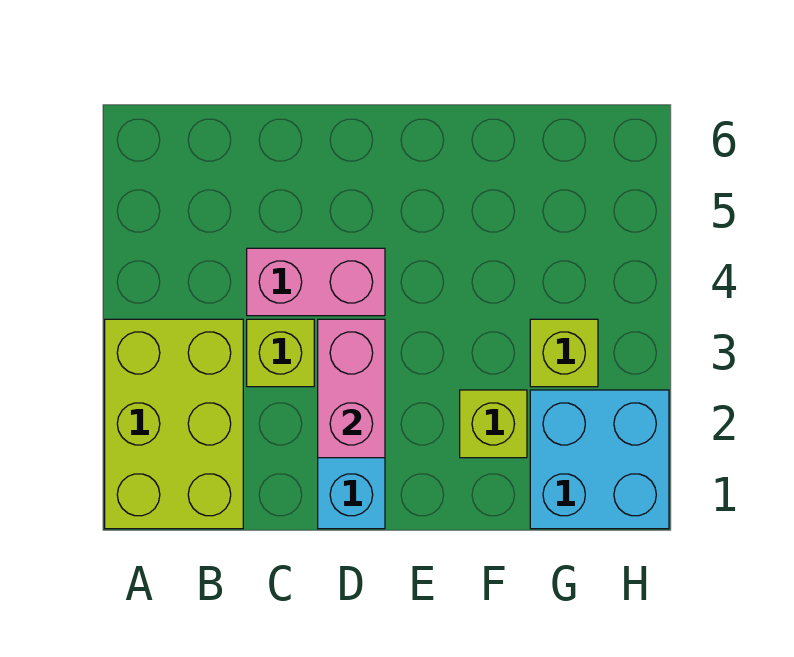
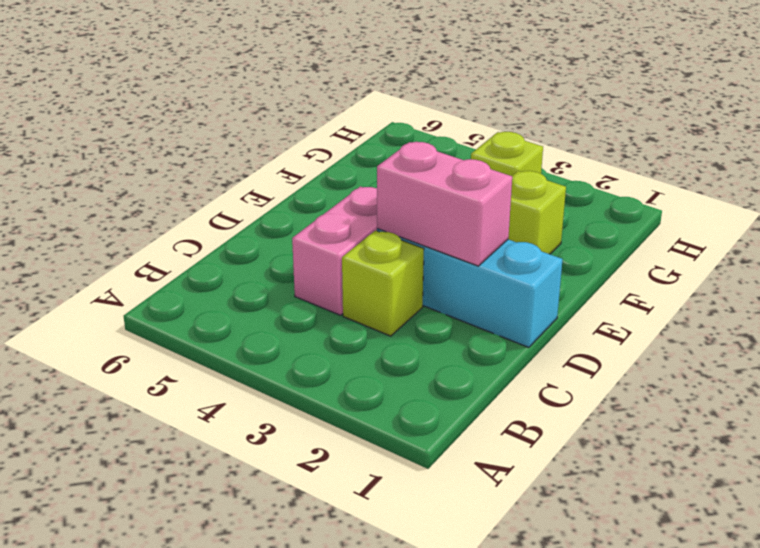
lime 2x3 brick [105,319,243,529] -> none
cyan 2x2 brick [530,390,669,529] -> none

